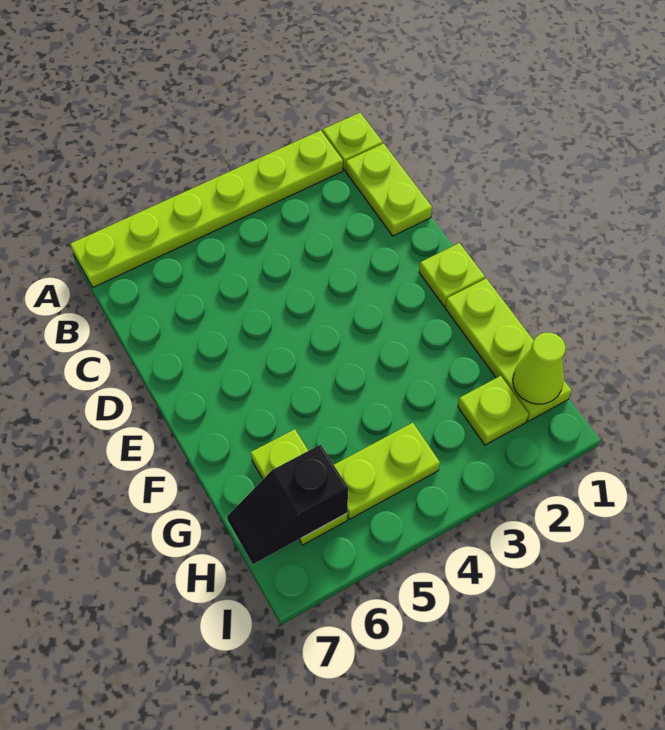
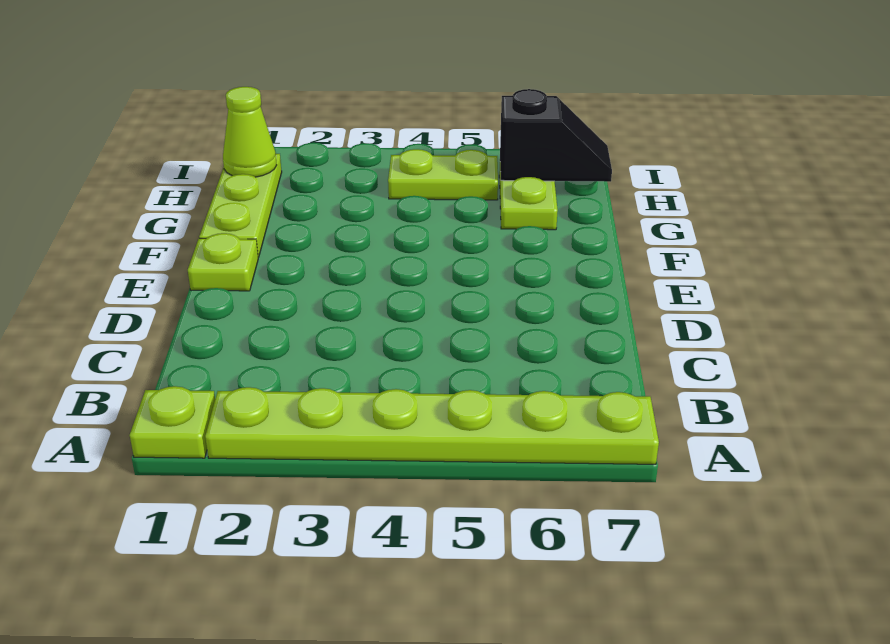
lime 1x2 plate [346,144,432,236] -> none
lime 1x1 plate [458,376,529,445] -> none

